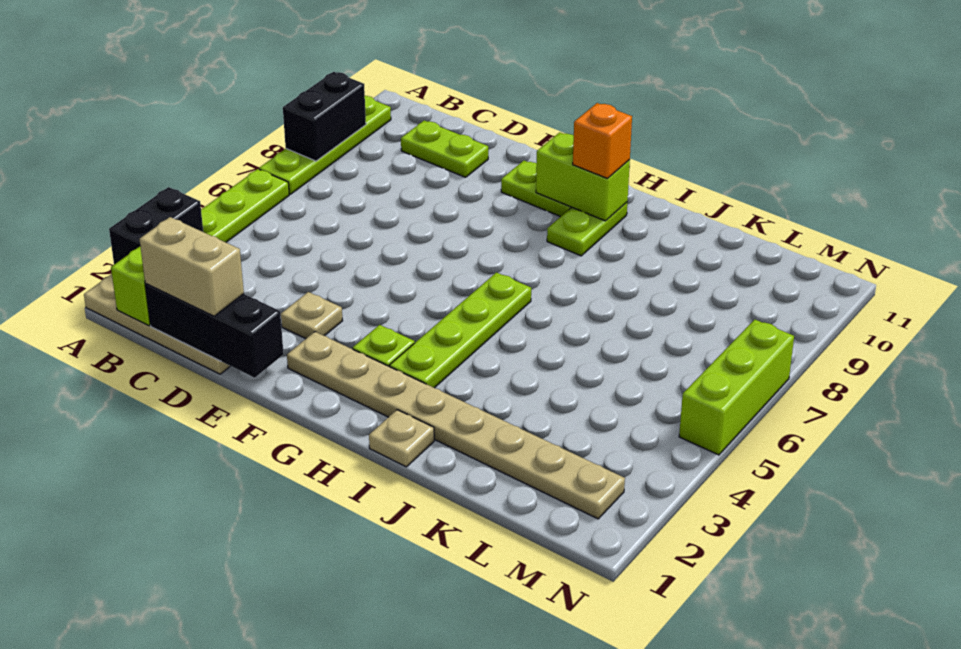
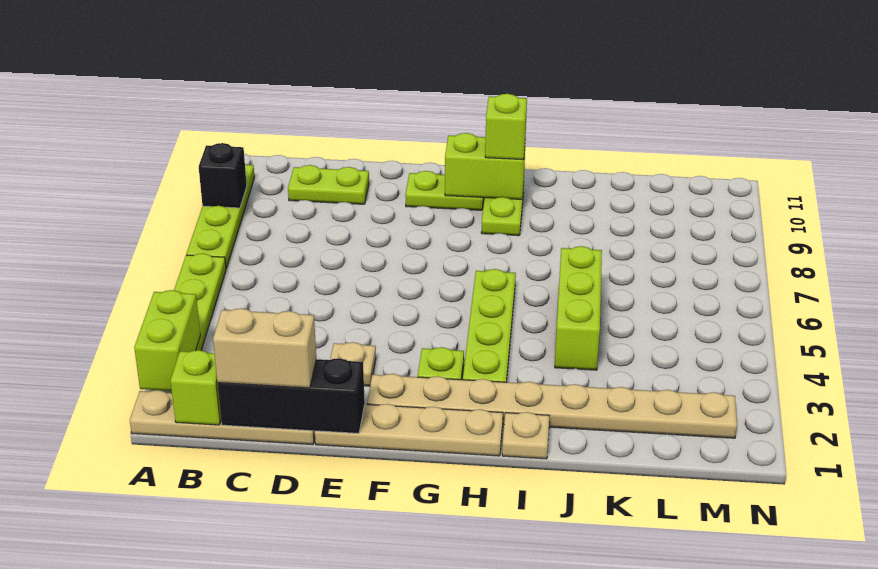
black 1x2 brick [109,187,203,265] -> lime 1x2 brick [134,290,200,391]
black 1x2 brick [283,72,366,161] -> black 1x1 brick [199,143,247,208]
none -> tan 1x4 plate [315,404,503,456]
orange 1x1 brick [573,103,632,178] -> lime 1x1 brick [485,94,527,160]
lime 1x3 brick [679,320,794,455] -> lime 1x3 brick moved to [555,246,602,370]

